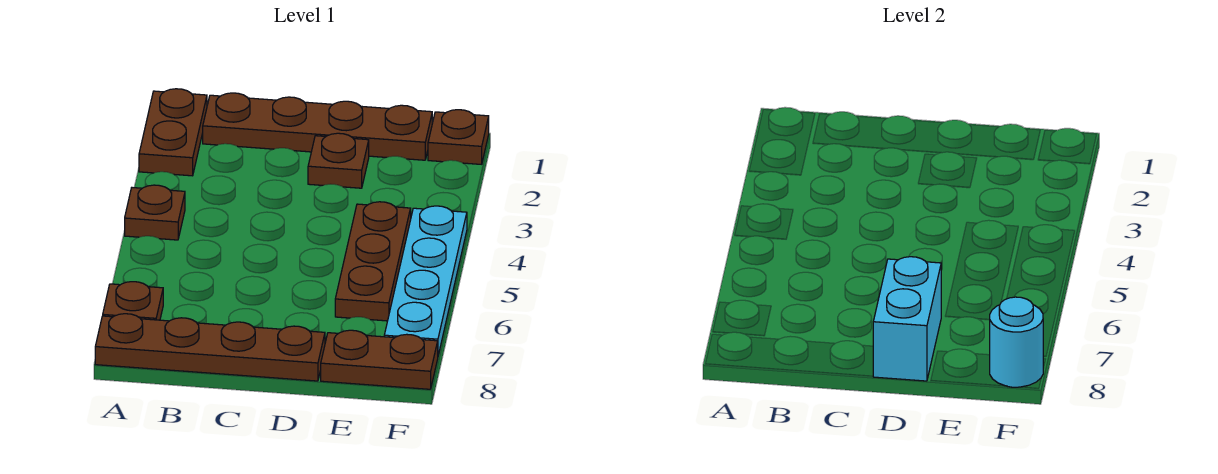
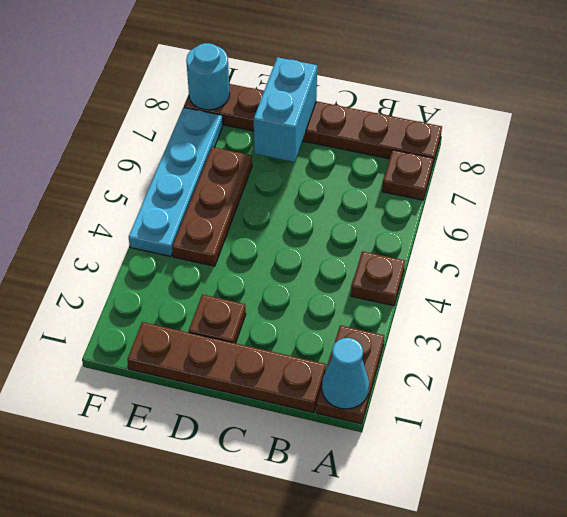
none -> cyan 1x1 cone [322,338,369,409]
brown 1x1 plate [428,110,489,164] -> none

